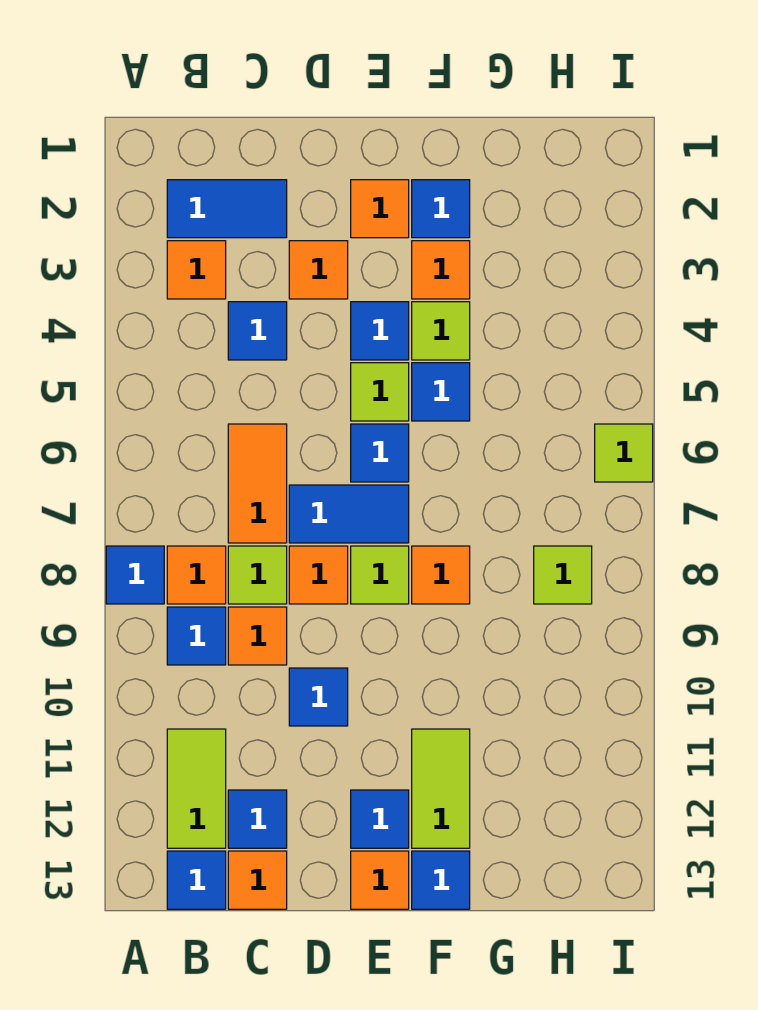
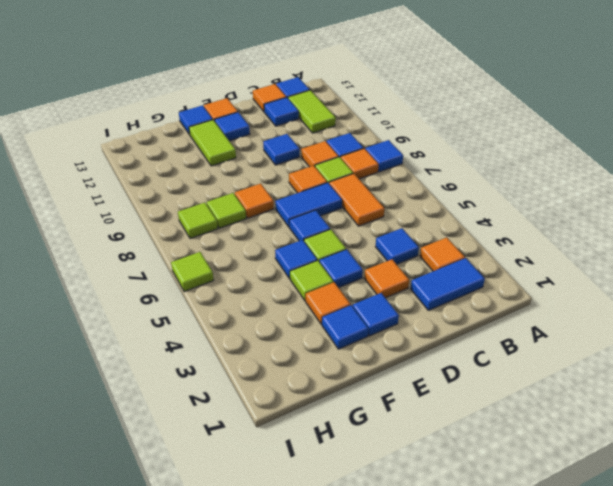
orange 1x1 tile [351,180,409,238] -> blue 1x1 tile [353,293,399,336]
lime 1x1 tile [351,546,409,604] -> lime 1x1 tile moved to [207,193,246,228]

